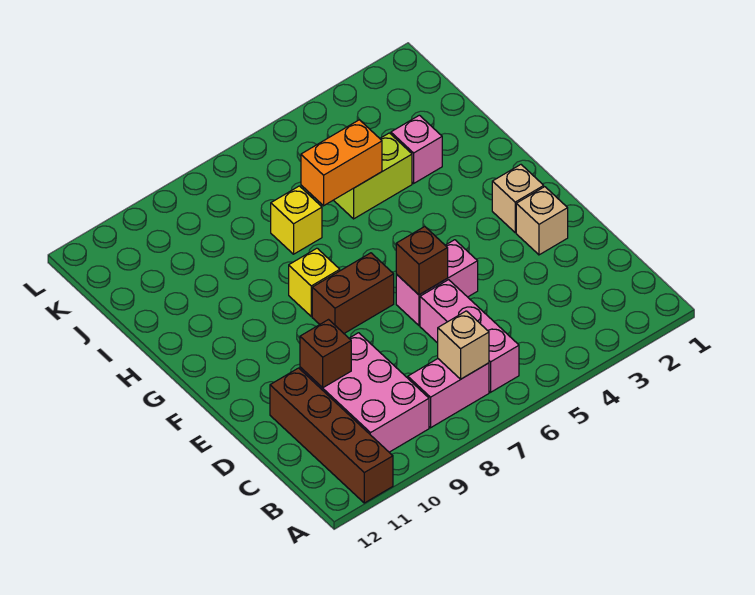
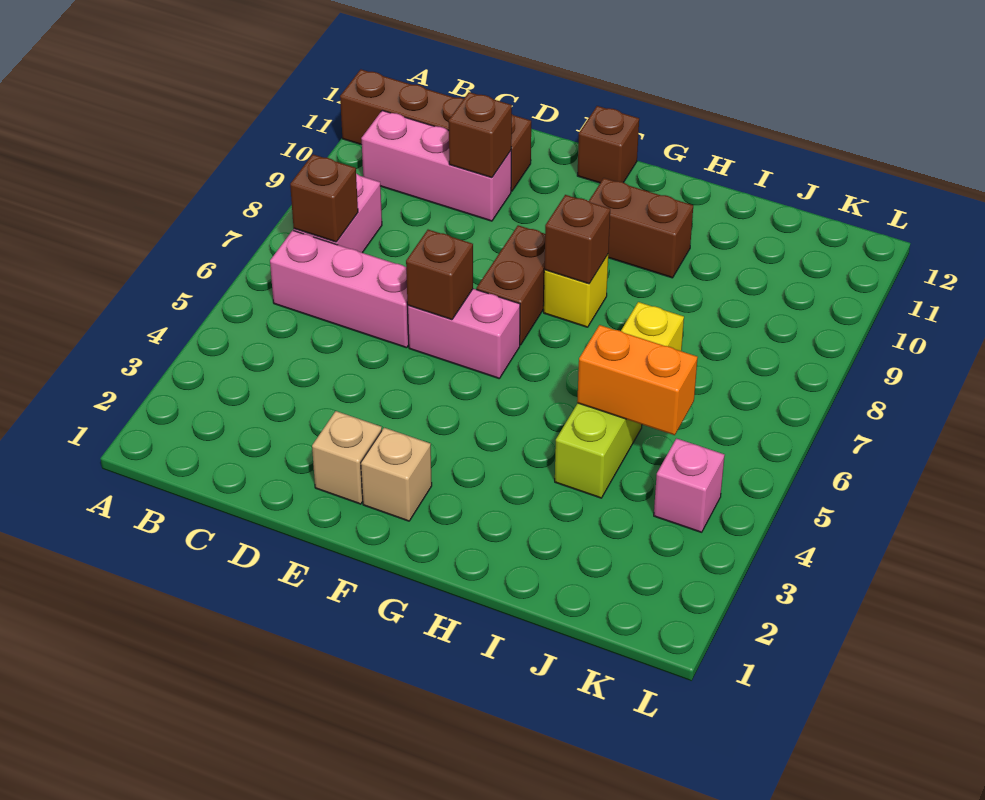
tan 1x1 brick [438,311,489,379] -> brown 1x1 brick [290,155,358,242]
pink 2x3 brick [300,333,429,452] -> pink 1x3 brick [361,110,511,221]
pink 1x2 brick [396,240,478,326] -> pink 1x2 brick turned to [408,289,520,379]
none -> brown 1x1 brick [577,106,639,183]
none -> brown 1x1 brick [544,195,610,284]
none -> brown 1x2 brick [589,178,693,278]
pink 1x1 brick [391,115,442,183] -> pink 1x1 brick moved to [654,438,725,532]
orange 1x2 brick [301,120,382,206] -> orange 1x2 brick turned to [577,325,698,435]

